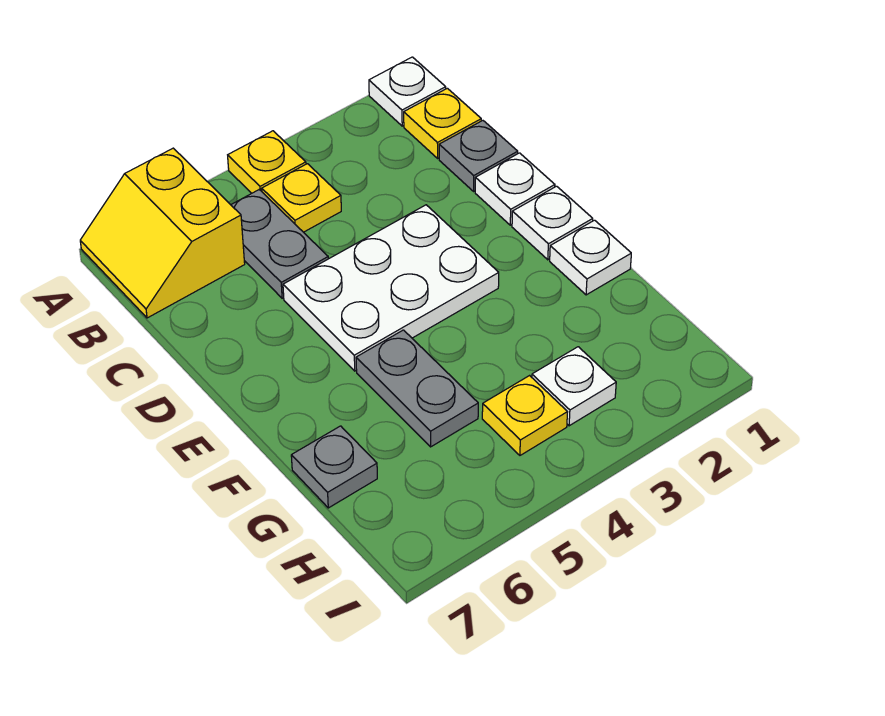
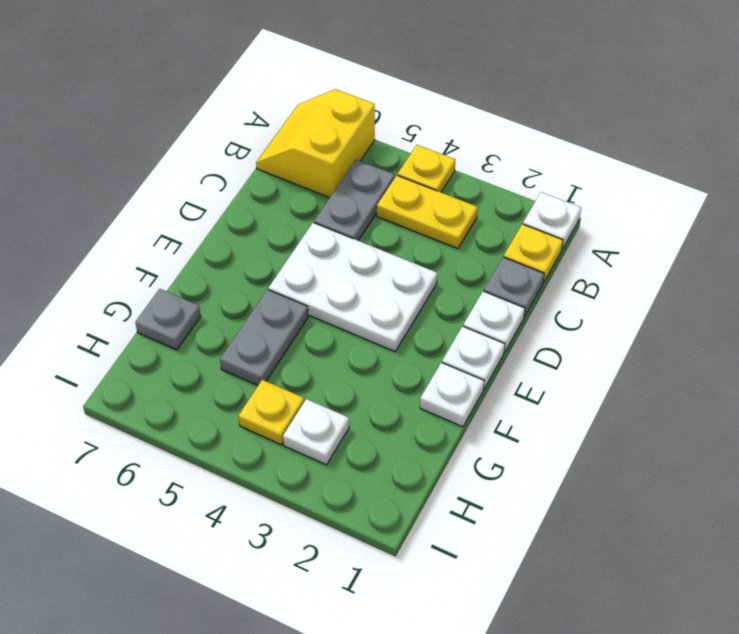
yellow 1x1 plate [262,164,341,232] -> yellow 1x2 plate [377,175,478,249]

